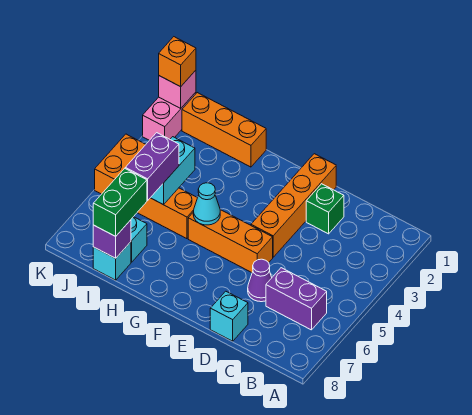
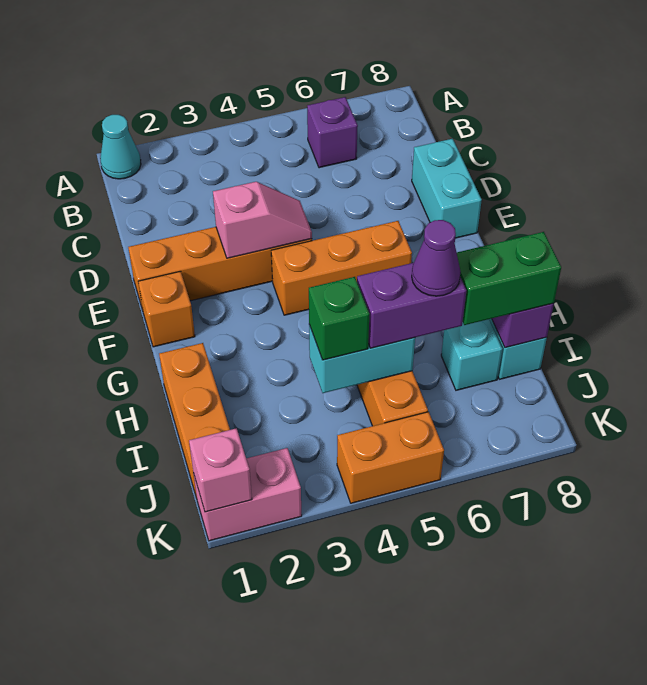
purple 1x2 brick [266,268,327,330] -> purple 1x1 brick [307,97,358,168]
green 1x1 brick [306,184,344,234] -> green 1x1 brick moved to [309,277,369,360]
purple 1x1 cone [248,259,272,302] -> purple 1x1 cone moved to [412,220,461,296]
cyan 1x1 brick [210,291,248,341] -> cyan 1x2 brick [412,139,482,238]
none -> pink 1x2 slope [213,182,312,258]
orange 1x3 brick [188,210,273,273] -> orange 1x3 brick turned to [271,221,412,315]
cyan 1x1 cone [193,183,220,225] -> cyan 1x1 cone moved to [100,115,141,179]
orange 1x1 brick [159,37,196,87] -> orange 1x1 brick moved to [138,271,195,347]

